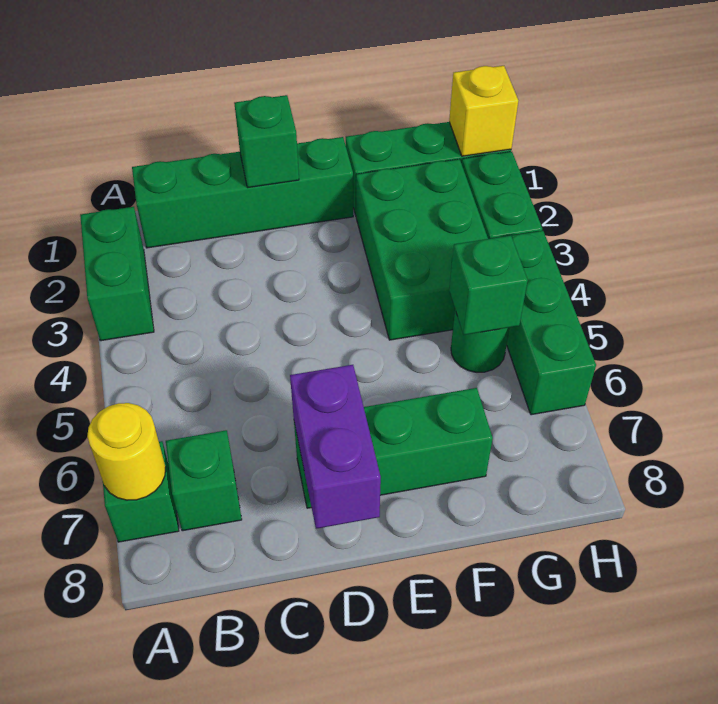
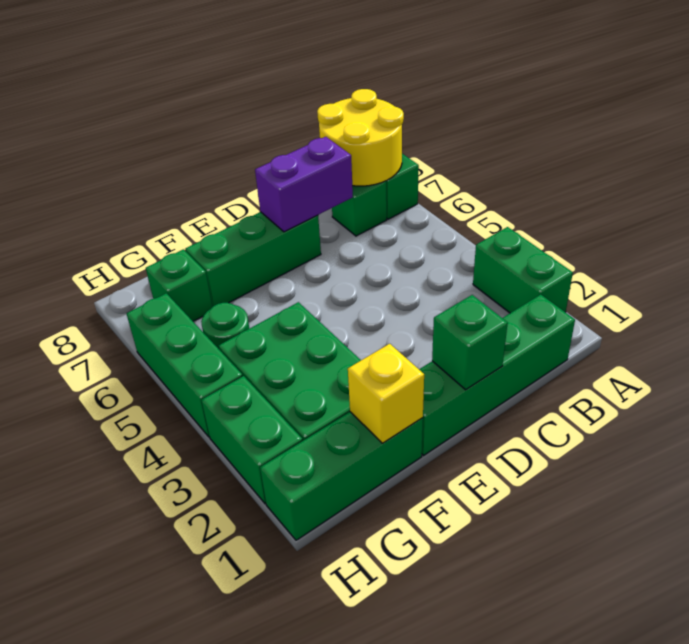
yellow 1x1 round brick [87,403,166,500] -> yellow 2x2 round brick [317,89,404,186]
purple 1x2 brick [290,365,381,529] -> purple 1x2 brick turned to [255,137,353,232]
green 1x1 brick [449,235,528,335] -> green 1x1 brick moved to [146,249,212,321]
yellow 1x1 brick [449,66,518,156] -> yellow 1x1 brick moved to [348,344,424,443]

